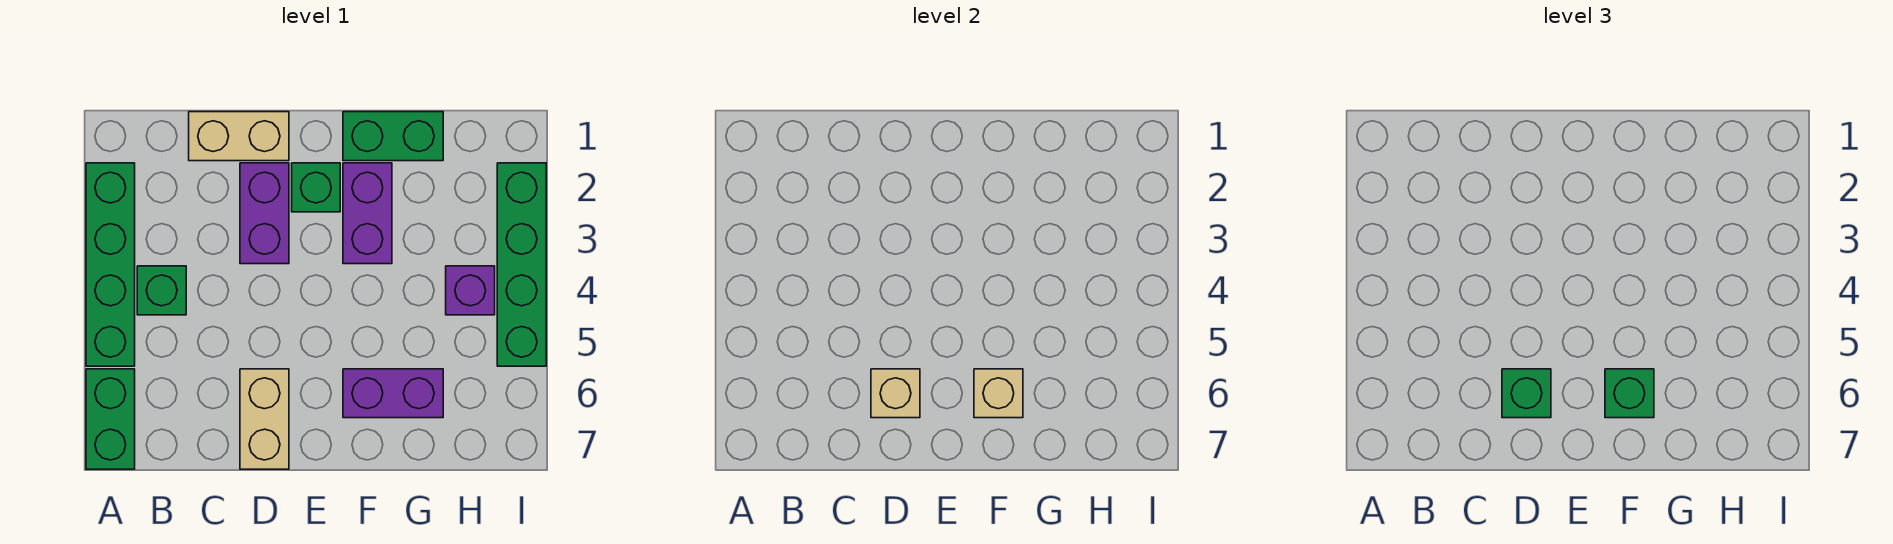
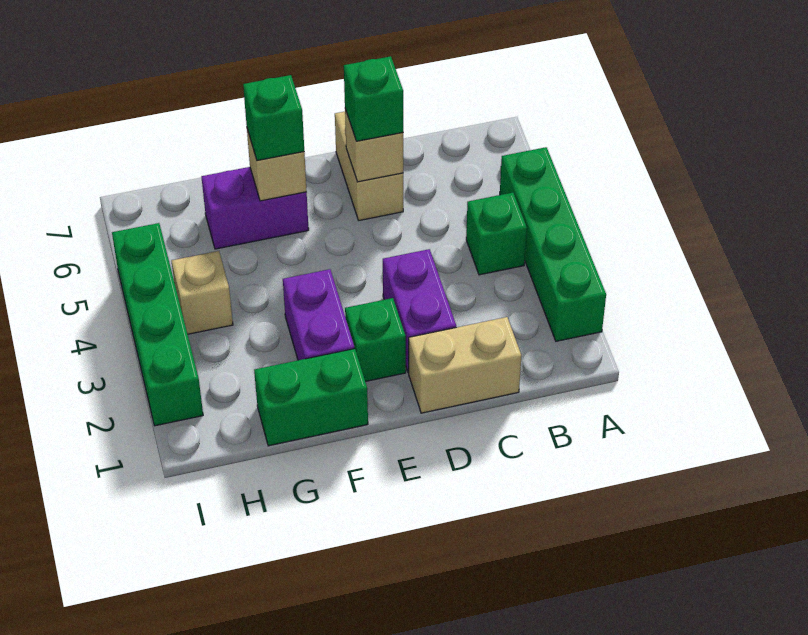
green 1x2 brick [86,369,135,469] -> none
purple 1x1 brick [446,266,495,315] -> tan 1x1 brick [172,251,233,334]

